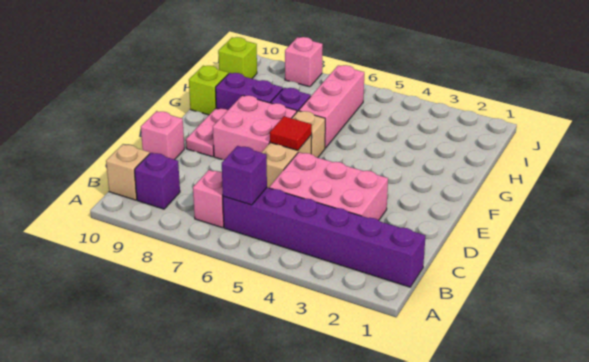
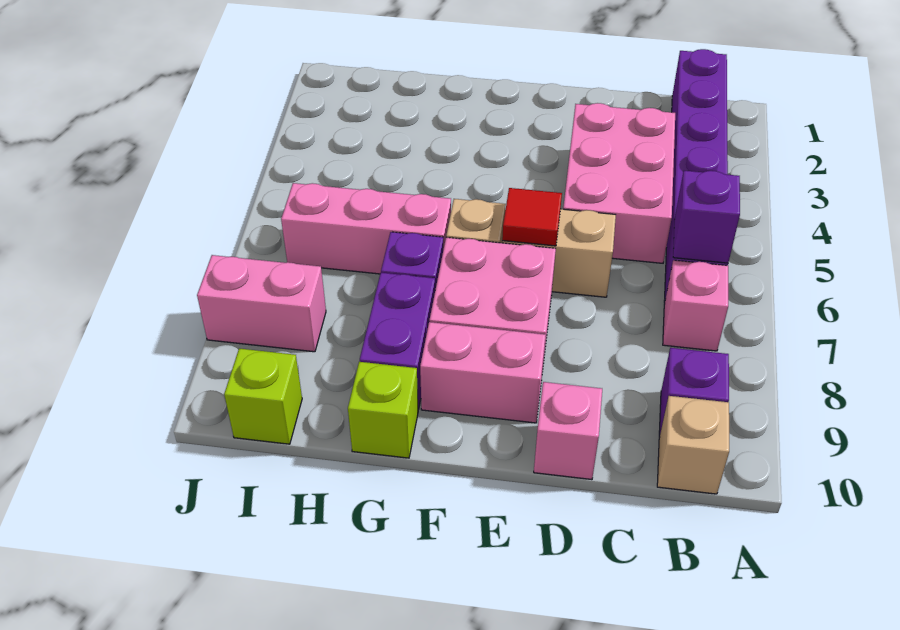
pink 1x2 plate [186,108,228,157] -> pink 1x2 brick [420,322,546,423]
pink 1x1 brick [285,37,323,87] -> pink 1x2 brick [197,255,326,352]

